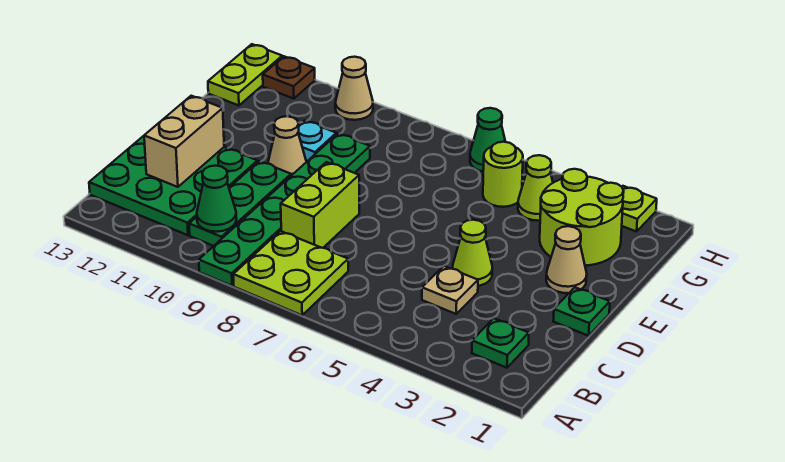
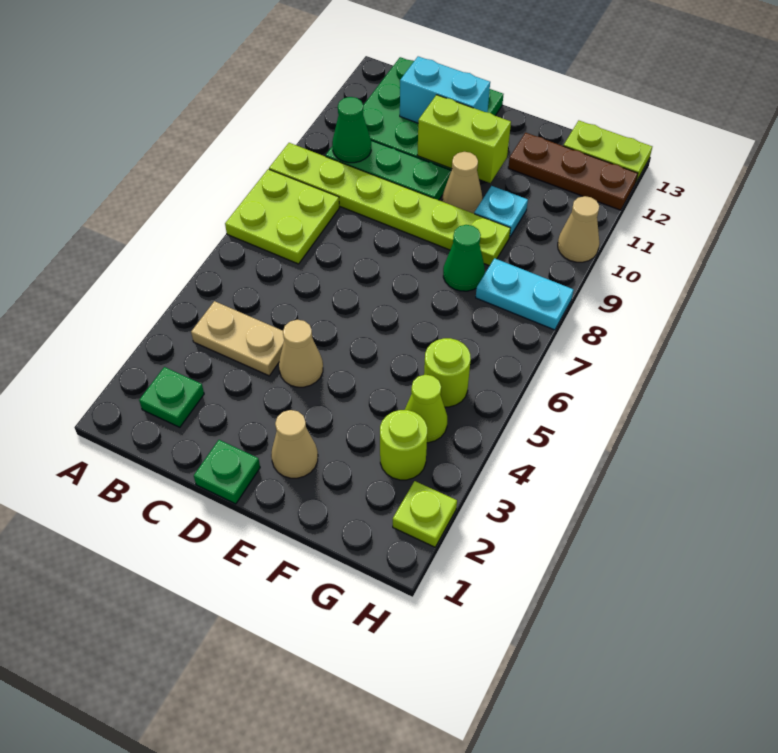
green 1x6 plate [199,134,370,286] -> lime 1x6 plate [269,143,510,266]
tan 1x1 plate [422,266,478,314] -> tan 1x2 plate [191,301,284,376]
lime 1x2 brick [281,162,359,248] -> lime 1x2 brick moved to [417,95,511,183]
tan 1x2 brick [144,96,224,187] -> cyan 1x2 brick [400,56,490,123]
lime 1x1 cone [452,220,492,286] -> tan 1x1 cone [279,320,323,387]
lime 2x2 round brick [540,169,624,266] -> lime 1x1 round brick [380,410,427,480]
none -> cyan 1x2 plate [476,258,573,330]
green 1x1 cone [470,108,505,171] -> green 1x1 cone moved to [443,225,485,291]
brown 1x1 plate [263,56,315,99] -> brown 1x3 plate [508,133,638,210]

